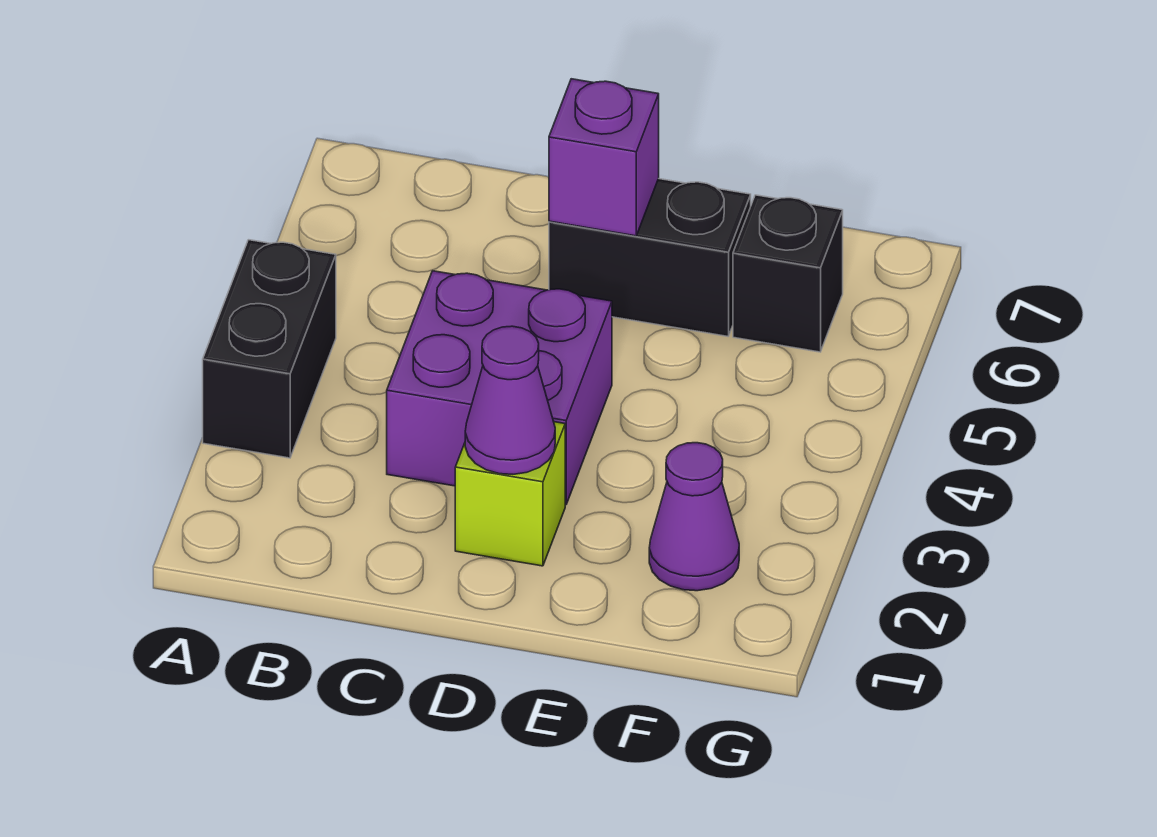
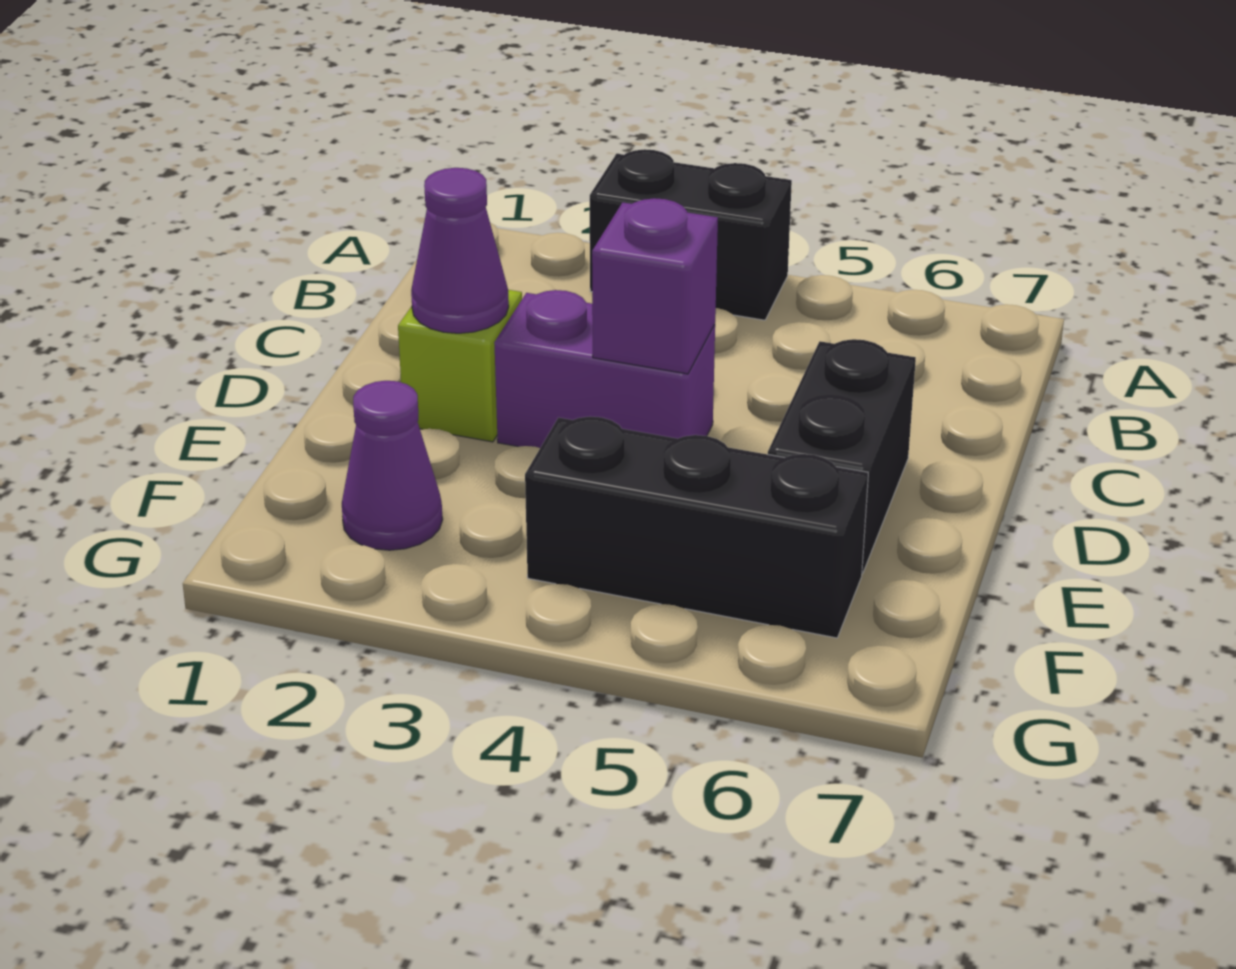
purple 2x2 brick [387,271,612,505] -> purple 1x2 brick [494,290,715,448]
purple 1x1 brick [549,79,659,236] -> purple 1x1 brick moved to [592,198,718,374]
black 1x1 brick [733,195,843,352] -> black 1x3 brick [525,417,868,638]

